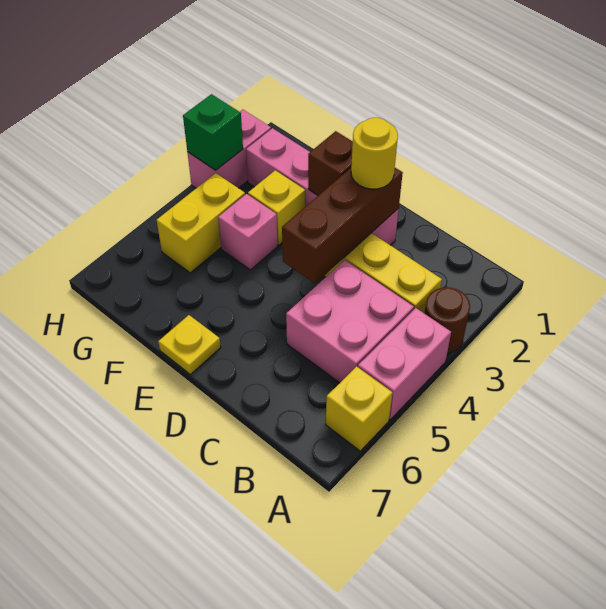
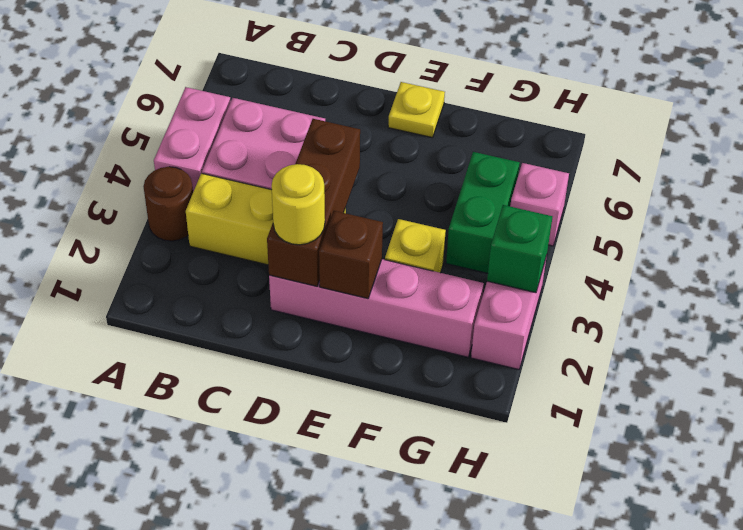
yellow 1x1 brick [326,366,392,451] -> none
pink 1x1 brick [218,194,278,270] -> pink 1x1 brick moved to [510,163,569,246]
yellow 1x2 brick [157,173,245,273] -> green 1x2 brick [446,152,520,273]

